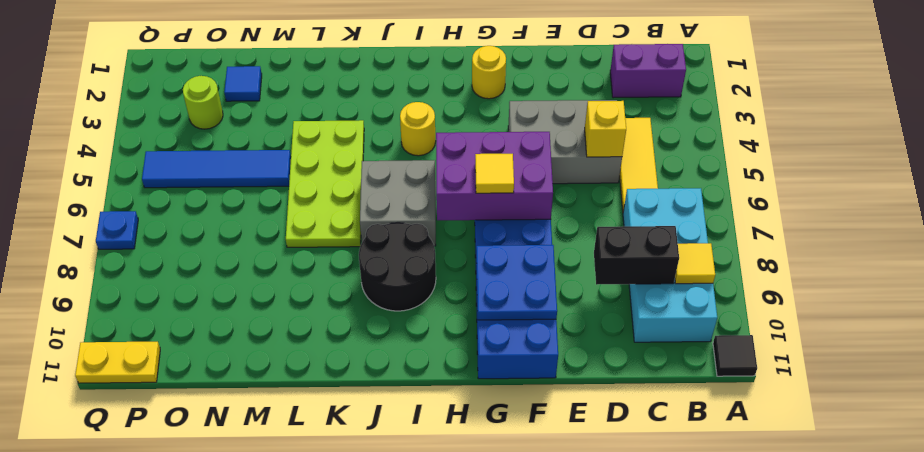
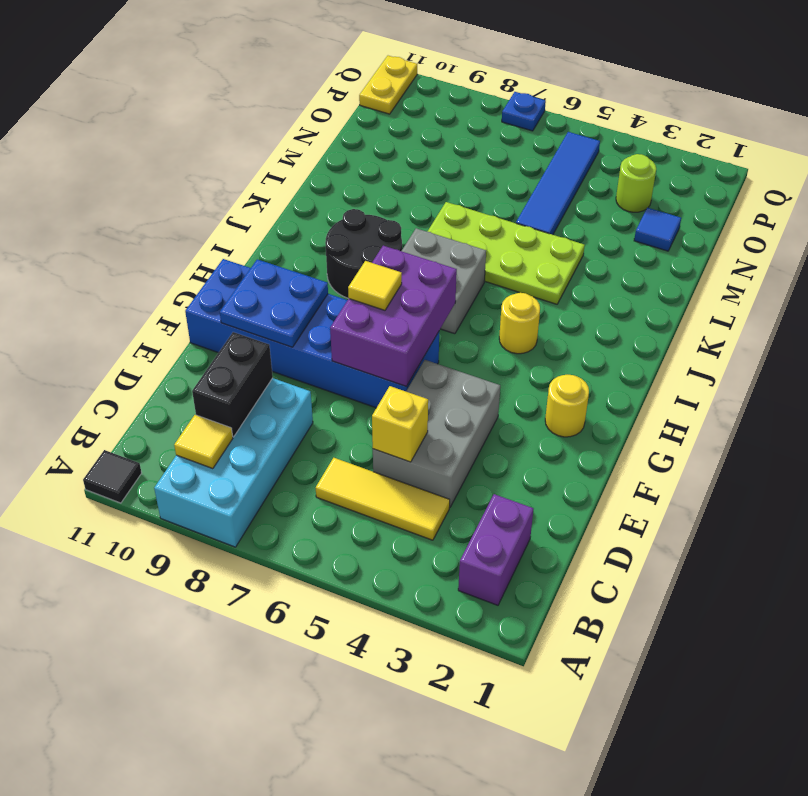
cyan 2x4 brick [623,188,717,342] -> cyan 2x4 brick turned to [154,378,313,547]

